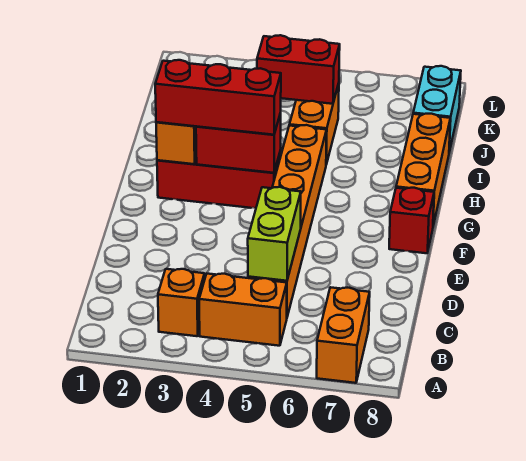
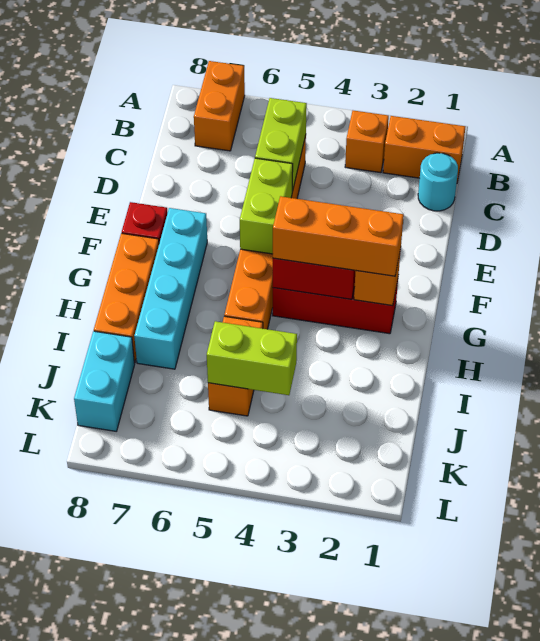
orange 1x2 brick [199,273,287,346] -> orange 1x2 brick moved to [383,116,465,182]
none -> cyan 1x1 round brick [418,153,458,211]
none -> lime 1x2 brick [240,158,293,254]
none -> cyan 1x4 brick [134,208,207,369]
red 1x3 brick [155,60,281,135] -> orange 1x3 brick [273,196,404,276]
red 1x2 brick [257,35,340,104] -> lime 1x2 brick [207,321,297,395]

